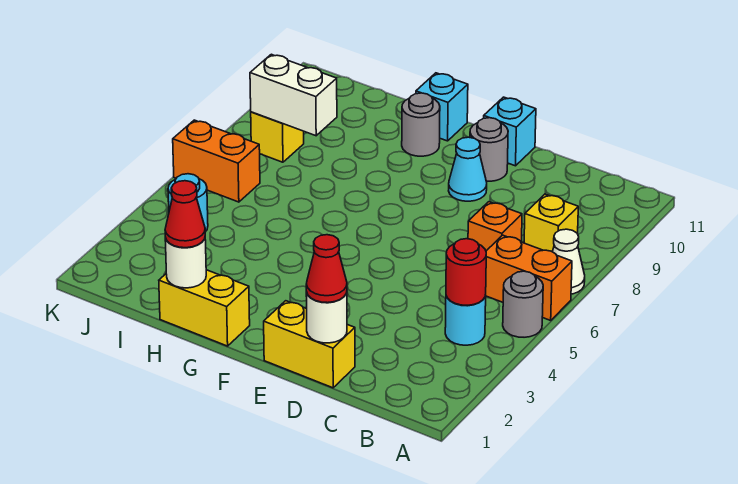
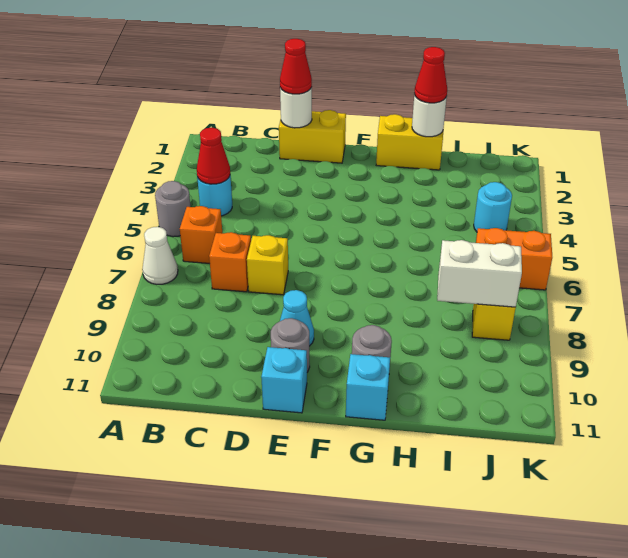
orange 1x2 brick [486,235,572,320] -> orange 1x1 brick [180,206,222,263]
red 1x1 round brick [446,239,486,305] -> red 1x1 cone [197,128,230,184]
yellow 1x1 brick [524,194,578,251] -> yellow 1x1 brick moved to [247,235,288,295]

